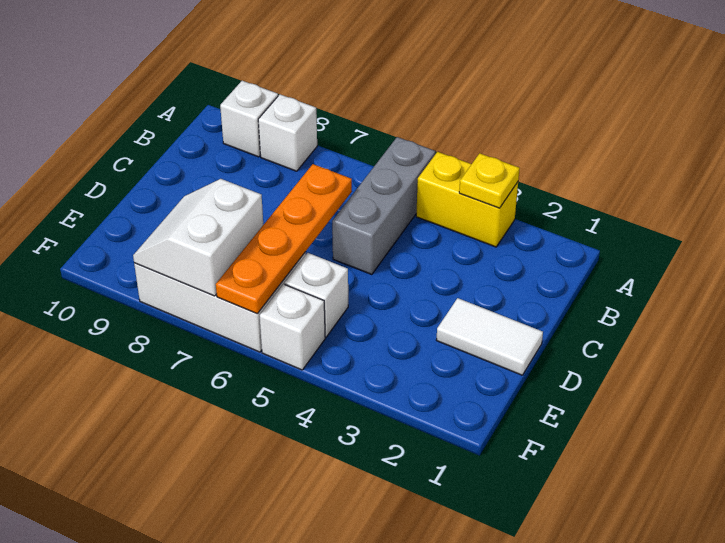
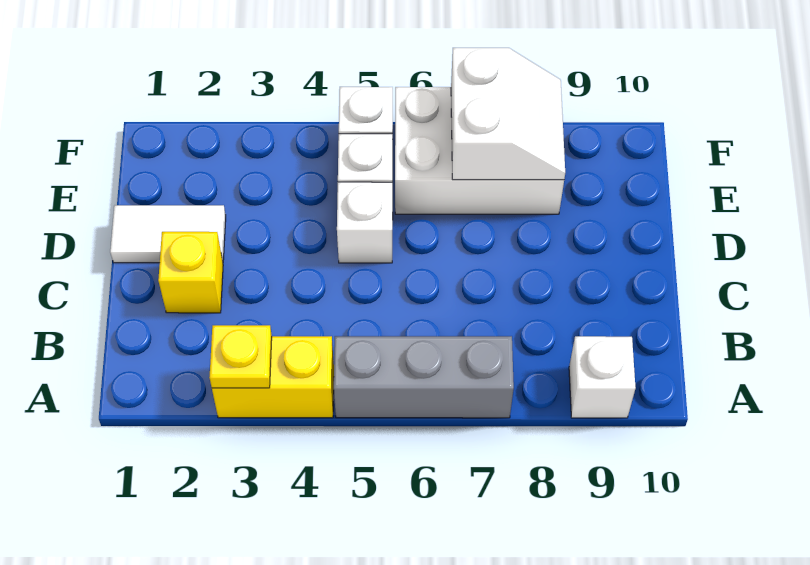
grey 1x3 brick [332,137,435,275] -> grey 1x3 brick turned to [334,336,514,418]
white 1x1 brick [258,94,317,171] -> white 1x1 brick moved to [337,182,393,263]
none -> yellow 1x1 brick [158,232,223,313]
orange 1x4 plate [216,164,352,314] -> none

